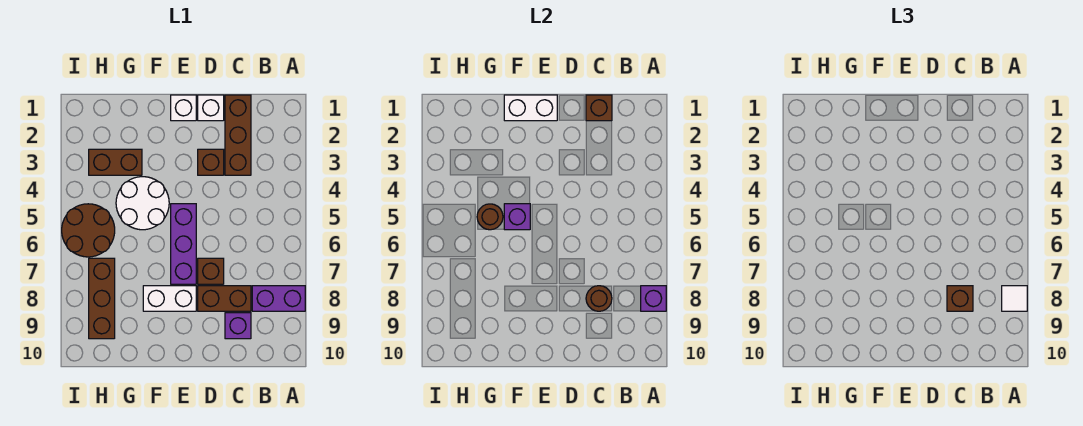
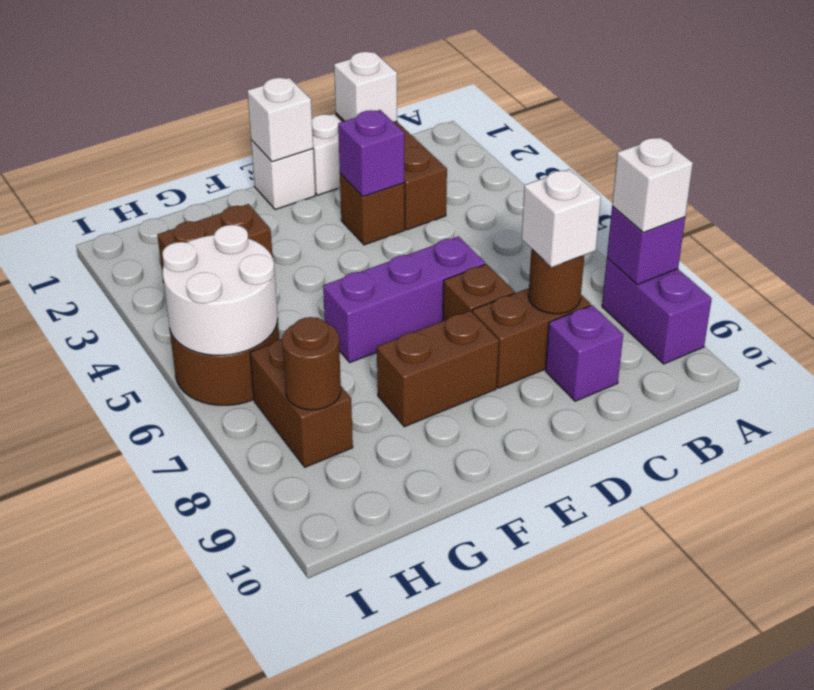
purple 1x2 brick [252,286,305,311] -> purple 1x2 brick turned to [602,258,712,364]
white 1x1 tile [1002,286,1027,311] -> white 1x1 brick [612,137,693,233]
brown 1x1 brick [586,95,612,121] -> white 1x1 brick [334,52,397,122]
brown 1x1 brick [947,286,973,311] -> white 1x1 brick [521,169,601,267]
white 1x2 brick [504,95,557,121] -> white 1x1 brick [247,78,313,162]
purple 1x3 brick [171,204,196,284] -> purple 1x3 brick turned to [323,236,485,362]
white 1x2 brick [143,286,196,311] -> brown 1x2 brick [377,311,499,427]
white 2x2 round brick [116,177,169,230] -> white 2x2 round brick moved to [162,225,278,355]
purple 1x1 brick [504,204,530,230] -> purple 1x1 brick moved to [338,110,404,197]
brown 1x1 round brick [477,204,503,230] -> brown 1x1 round brick moved to [282,317,341,410]
brown 1x3 brick [89,258,115,339] -> brown 1x2 brick [250,339,353,467]

